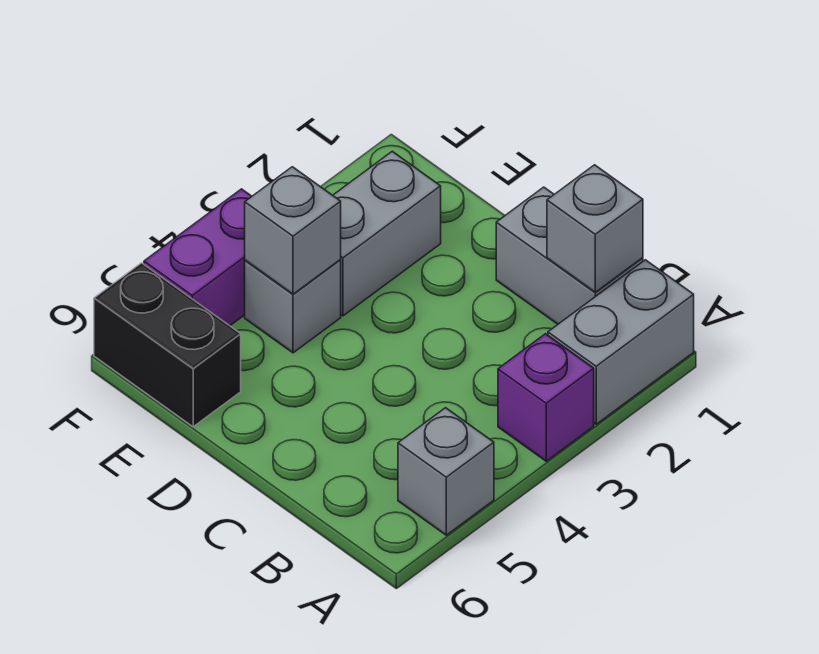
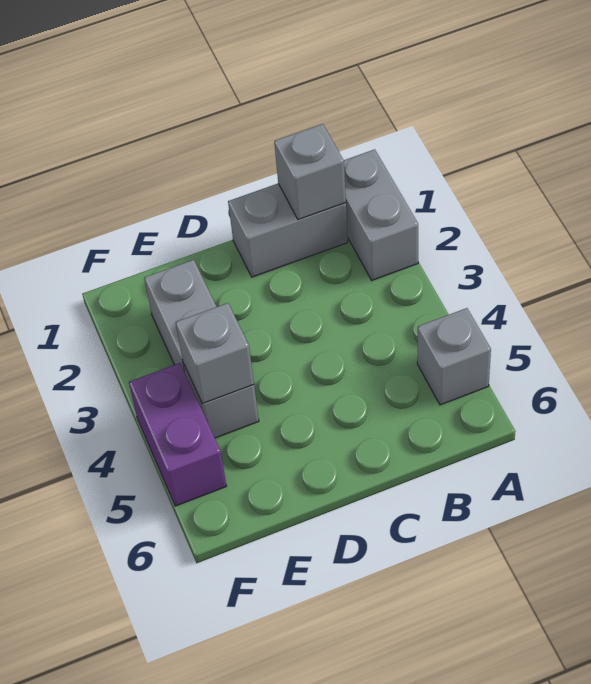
purple 1x1 brick [498,334,594,461] -> none
black 1x2 brick [94,263,241,427] -> none

